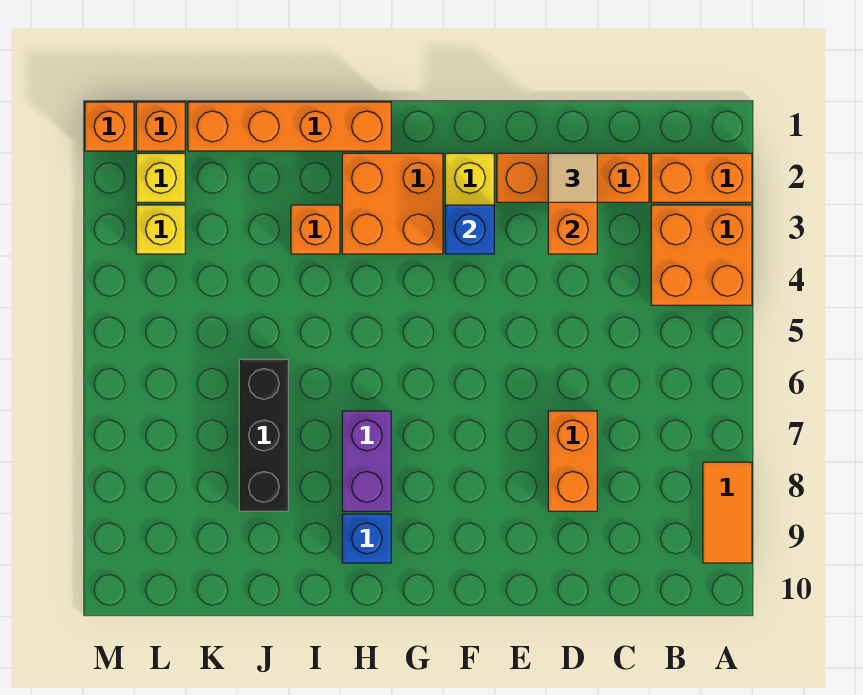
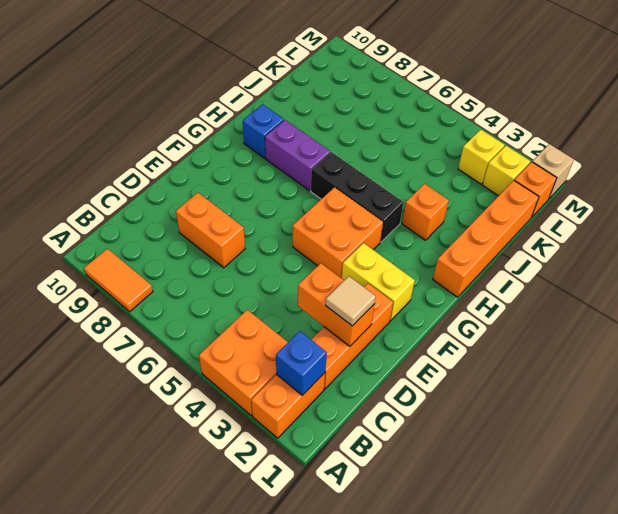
blue 1x1 brick [445,205,494,254] -> blue 1x1 brick moved to [276,331,327,395]
orange 2x2 brick [342,153,443,254] -> orange 2x2 brick moved to [293,187,383,278]
black 1x3 brick [239,359,288,511] -> black 1x3 brick moved to [311,152,404,242]
orange 1x1 brick [85,102,134,151] -> tan 1x1 brick [532,144,574,199]

